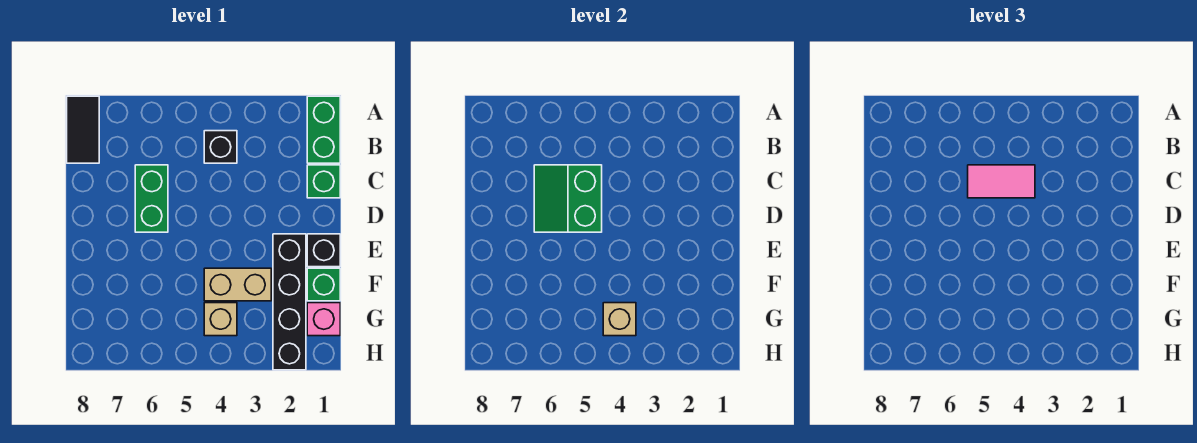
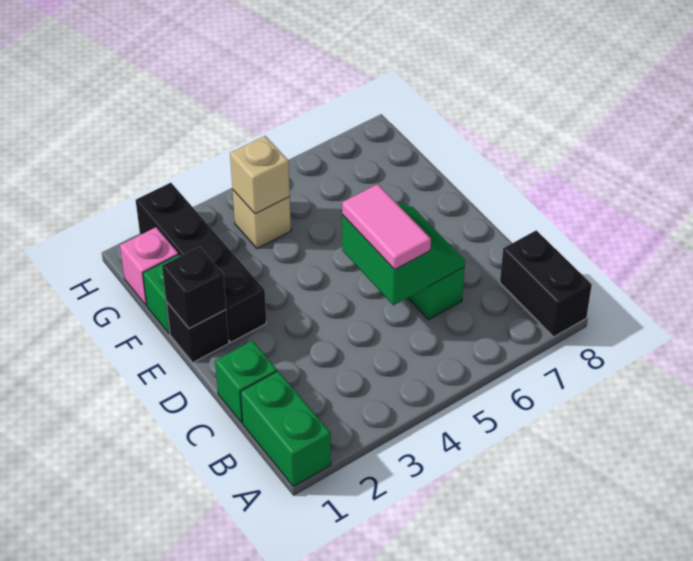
black 1x2 tile [67,96,99,163] -> black 1x2 brick [500,230,592,337]
black 1x1 brick [204,131,237,163] -> black 1x1 brick moved to [162,246,226,329]
pink 1x2 tile [968,165,1035,198] -> pink 1x2 tile turned to [342,184,431,270]
tan 1x2 brick [204,268,271,301] -> none

